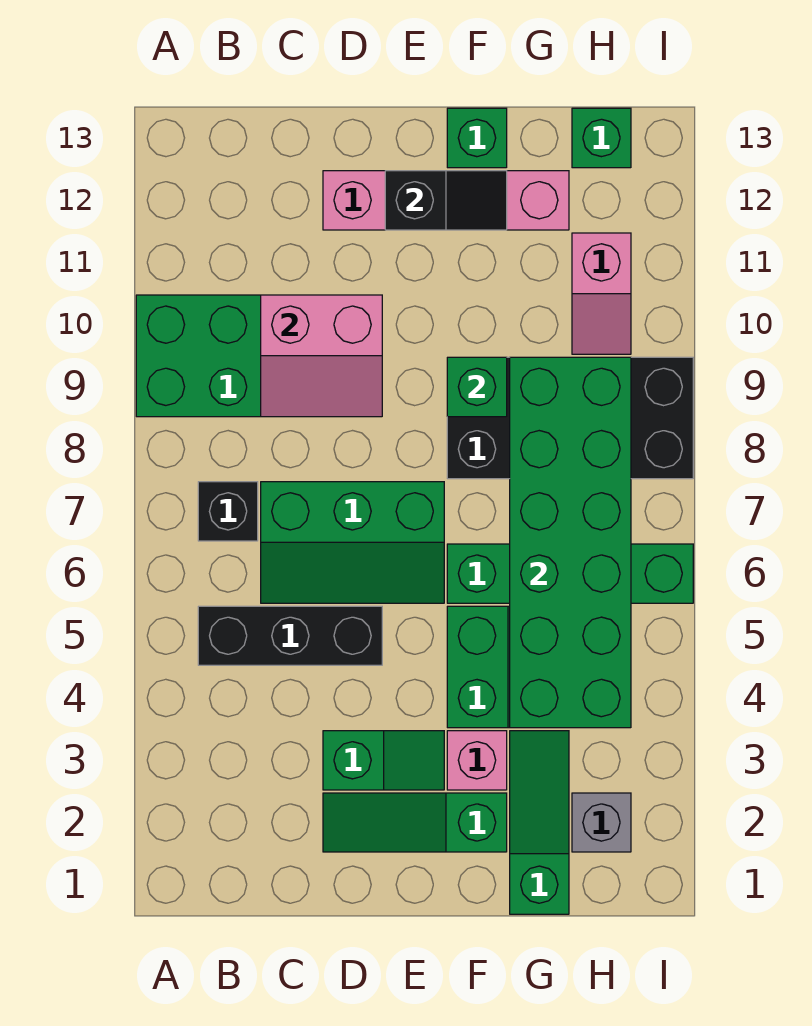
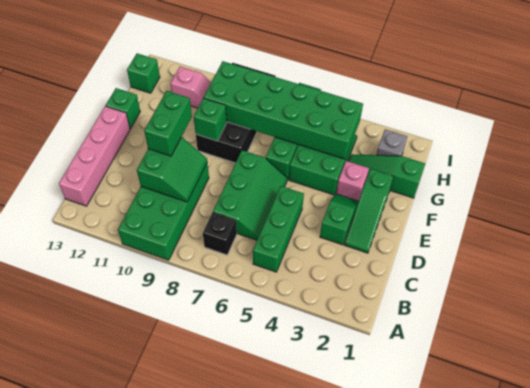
black 1x3 brick [198,606,382,665] -> green 1x3 brick [253,186,304,272]
pink 2x2 slope [261,295,382,417] -> green 2x2 slope [137,137,207,202]
none -> green 1x2 brick [144,91,192,156]
pink 1x4 brick [323,171,569,230] -> pink 1x4 brick moved to [59,106,130,206]
black 1x2 slope [385,171,507,230] -> none

